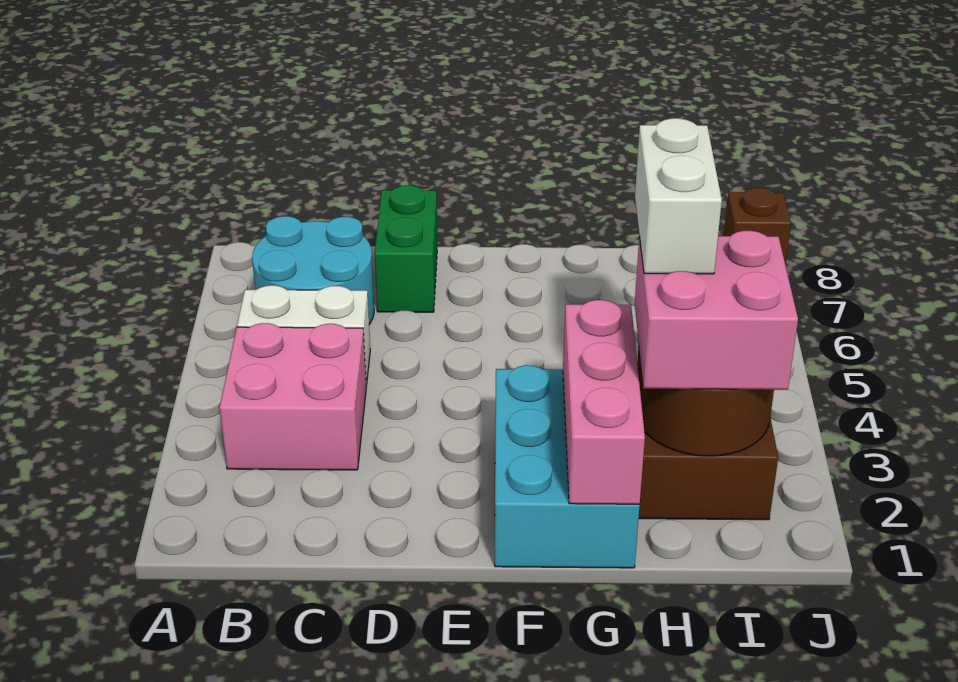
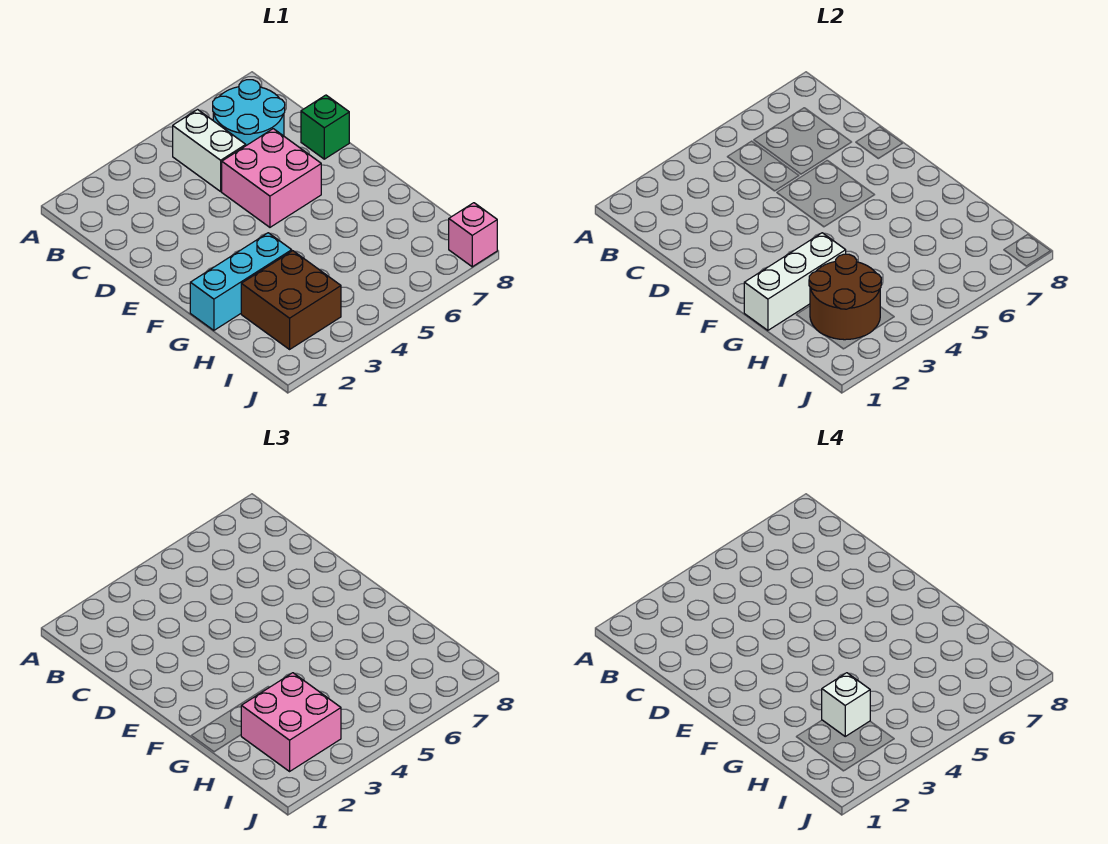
pink 2x2 brick [220,323,366,470] -> pink 2x2 brick moved to [222,129,321,227]
green 1x2 brick [375,185,437,312] -> green 1x1 brick [301,95,349,159]
cyan 2x3 brick [495,365,640,568] -> cyan 1x3 brick [190,233,292,330]
pink 1x3 brick [563,300,645,504] -> white 1x3 brick [744,233,846,330]
white 1x2 brick [635,118,722,274] -> white 1x1 brick [822,673,870,736]
brown 1x1 brick [724,188,791,264] -> pink 1x1 brick [449,203,497,267]

